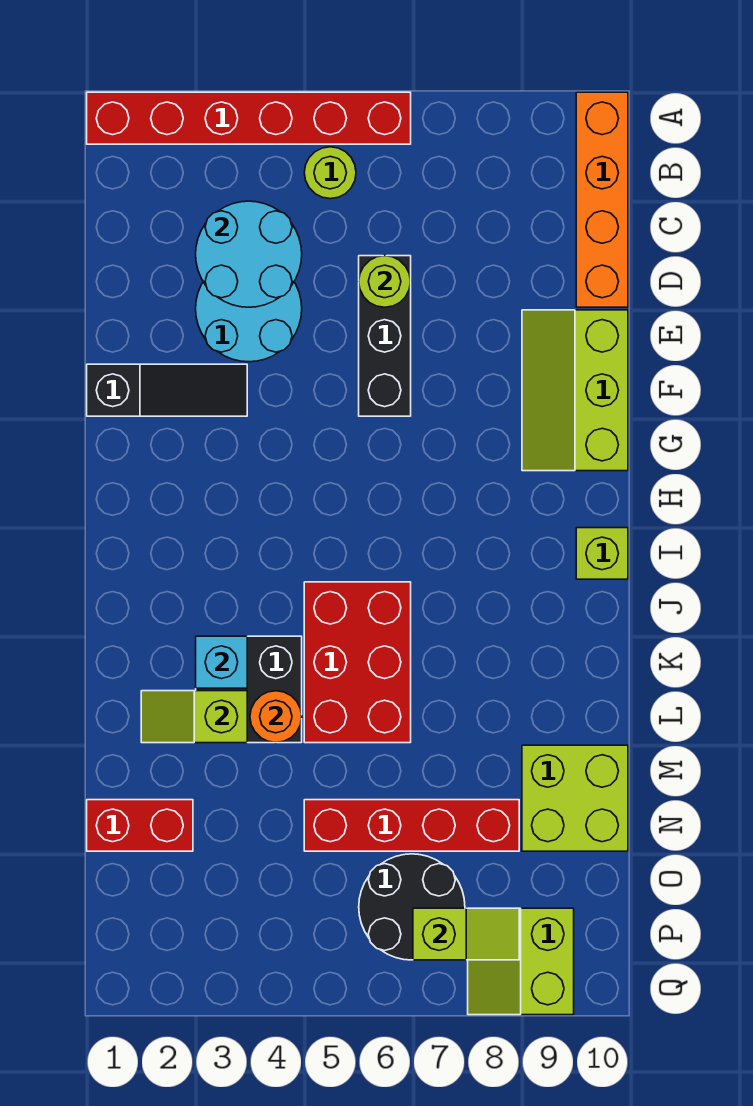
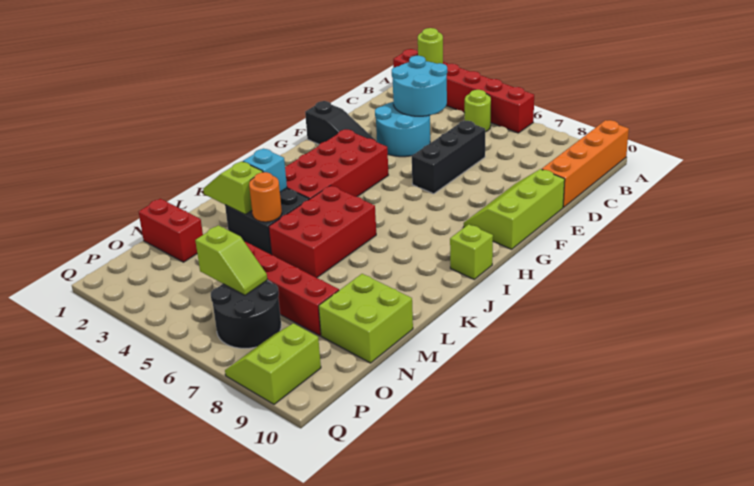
lime 1x1 round brick [359,256,411,307] -> lime 1x1 round brick moved to [418,28,443,64]
none -> red 2x4 brick [285,129,388,199]
lime 1x2 slope [413,908,519,960] -> lime 1x2 slope moved to [195,225,267,295]

